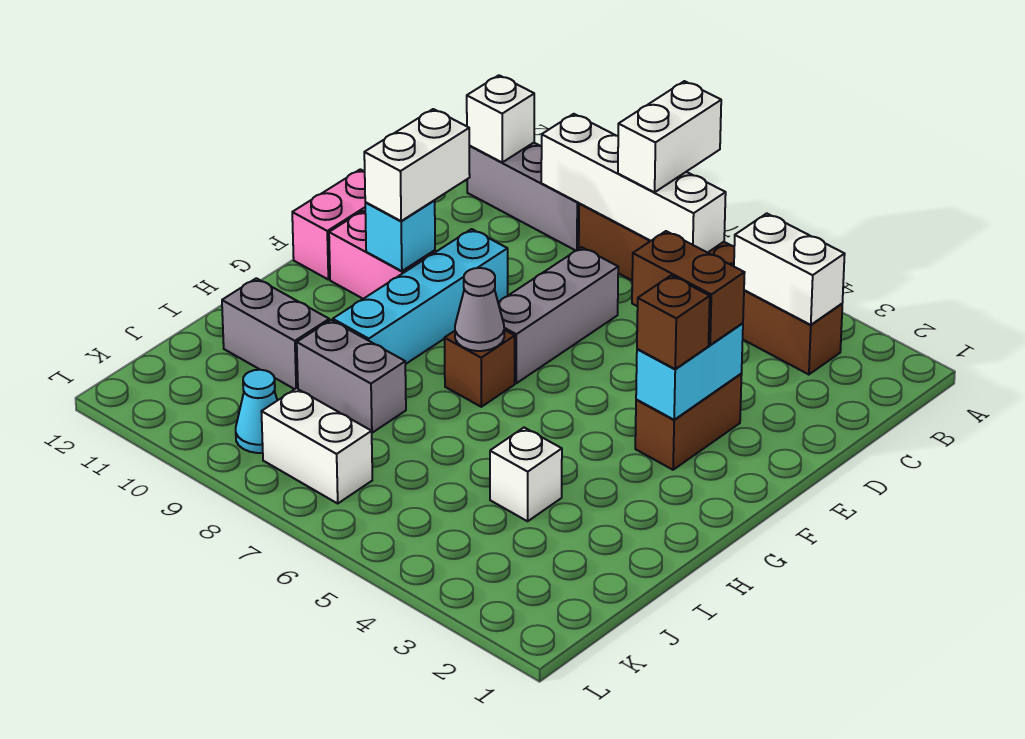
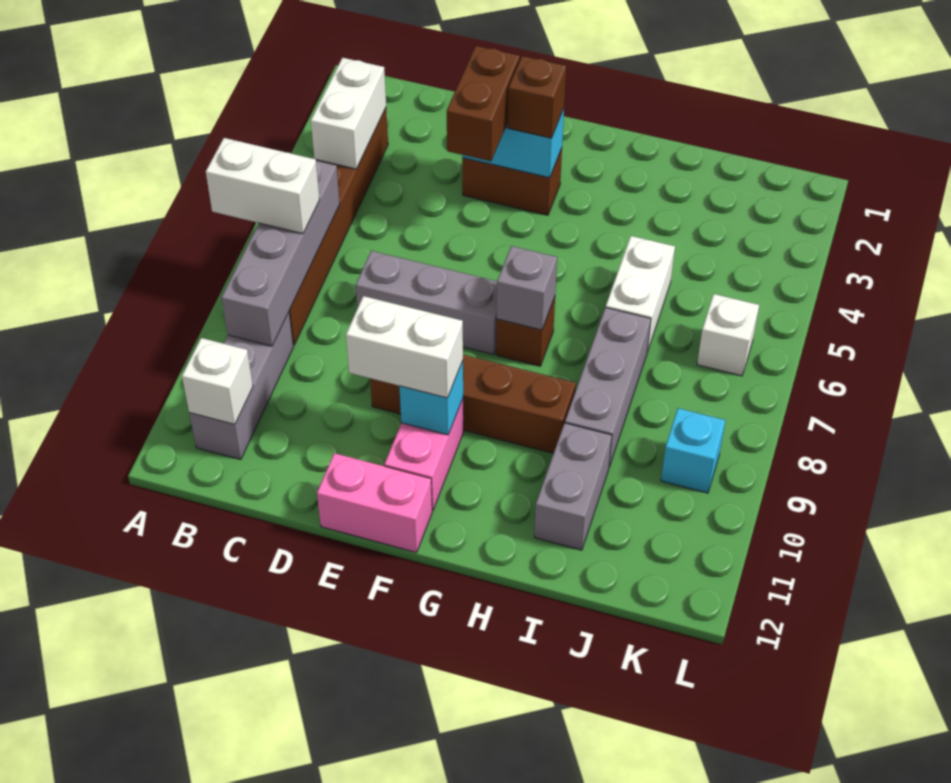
white 1x4 brick [541,114,726,253] -> grey 1x4 brick [221,161,340,346]
cyan 1x4 brick [333,229,508,364] -> brown 1x4 brick [370,355,576,453]
grey 1x1 cone [455,268,504,351] -> grey 1x1 brick [497,246,557,330]
white 1x1 brick [490,428,562,521] -> white 1x1 brick moved to [697,294,759,376]
grey 1x2 brick [297,320,406,433] -> grey 1x3 brick [565,307,651,467]
white 1x2 brick [261,388,372,503] -> white 1x2 brick moved to [606,236,675,352]
cyan 1x1 cone [236,370,277,453] -> cyan 1x1 brick [661,408,725,493]

